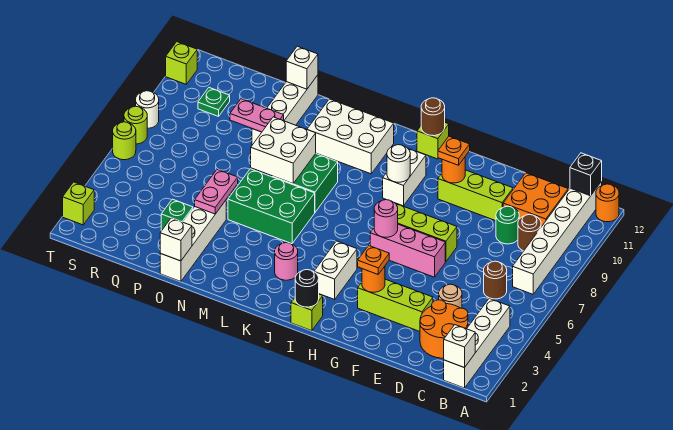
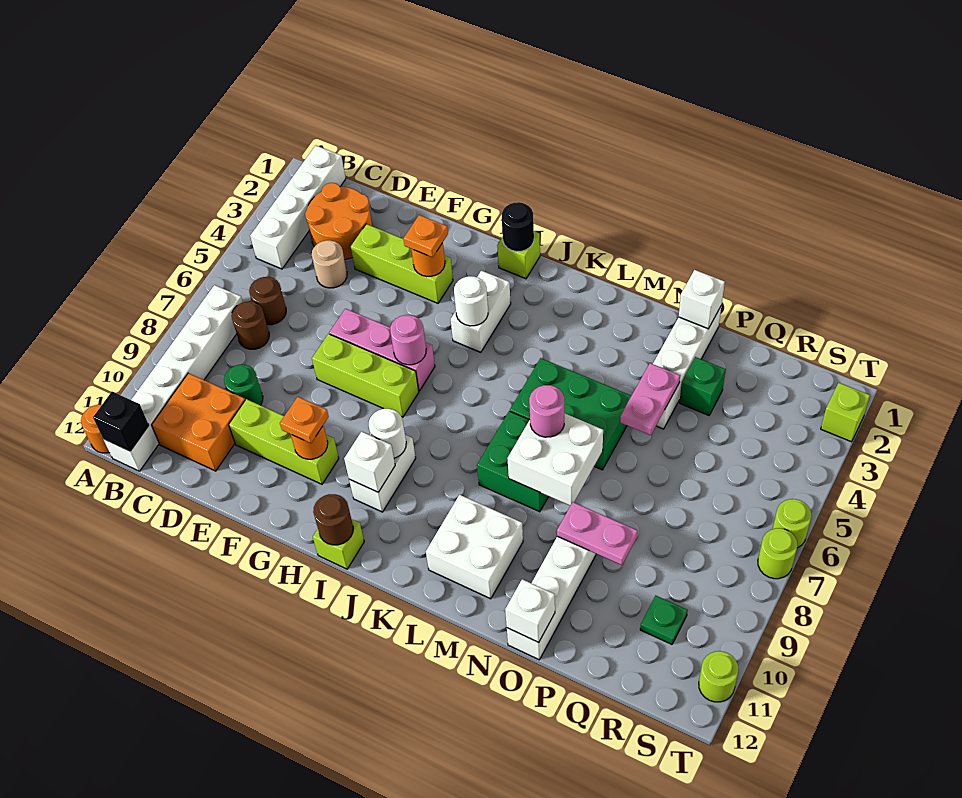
white 1x1 brick [444,325,475,368] -> white 1x1 brick moved to [344,432,395,492]
brown 1x1 round brick [518,215,541,251] -> brown 1x1 round brick moved to [232,301,269,349]
pink 1x1 round brick [275,243,298,280] -> pink 1x1 round brick moved to [529,385,564,437]
white 2x3 brick [307,99,394,174] -> white 2x2 brick [426,495,523,599]
white 1x1 round brick [136,91,159,128] -> white 1x1 round brick moved to [454,276,488,326]
lime 1x1 brick [166,42,197,84] -> lime 1x1 round brick [699,651,739,702]

